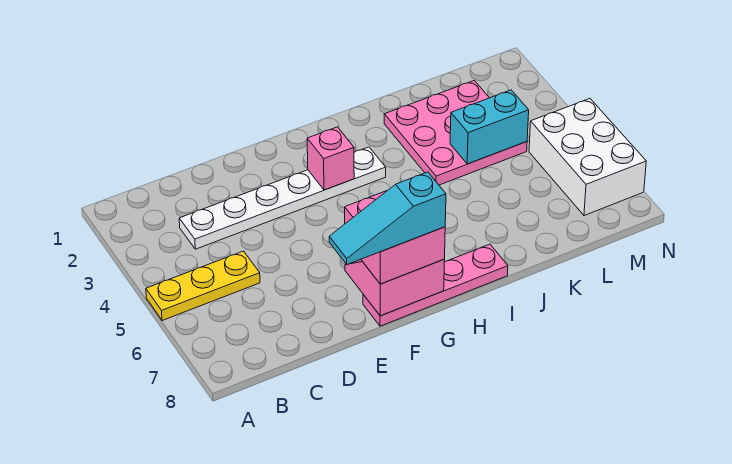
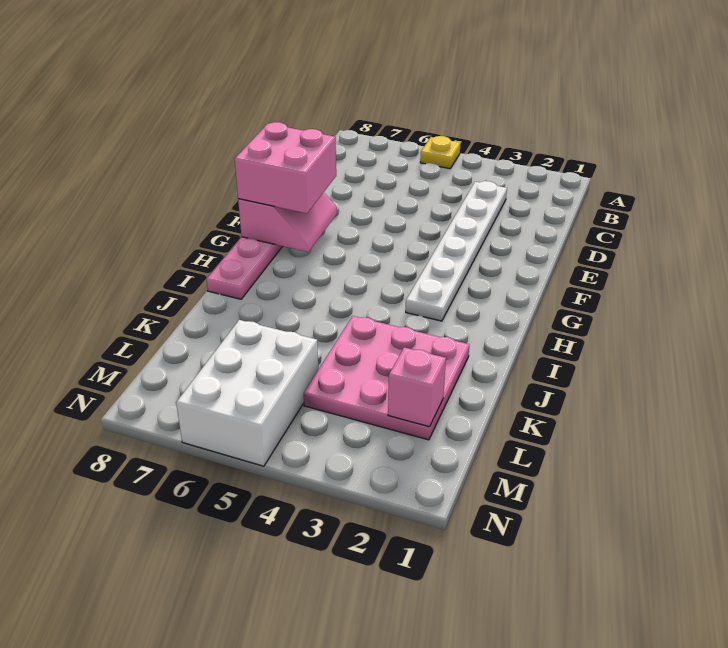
yellow 1x3 plate [146,251,260,321] -> yellow 1x1 plate [420,136,461,169]
cyan 1x3 slope [329,172,446,265] -> none
pink 1x1 brick [307,127,354,190] -> pink 1x1 brick moved to [388,347,446,427]
cyan 1x2 brick [450,90,529,164] -> none
white 2x3 brick [529,99,646,216] -> white 2x3 brick turned to [176,320,318,466]

